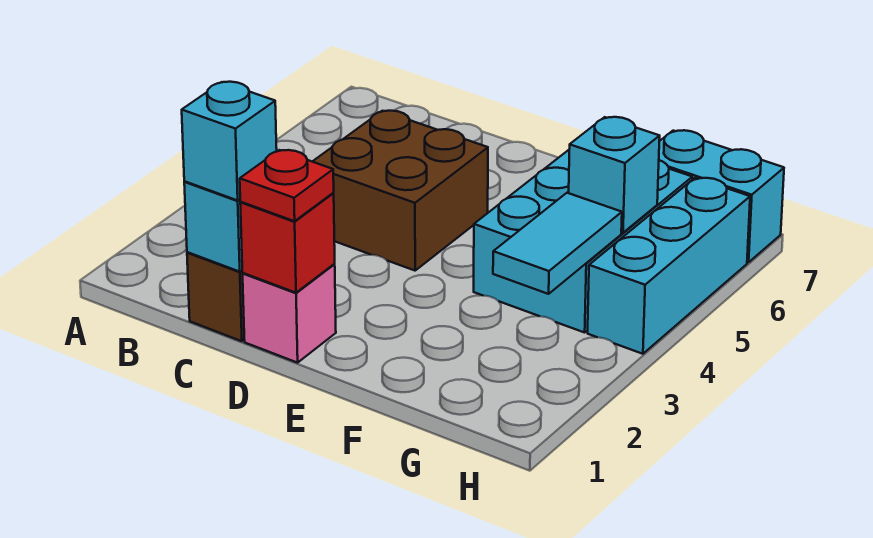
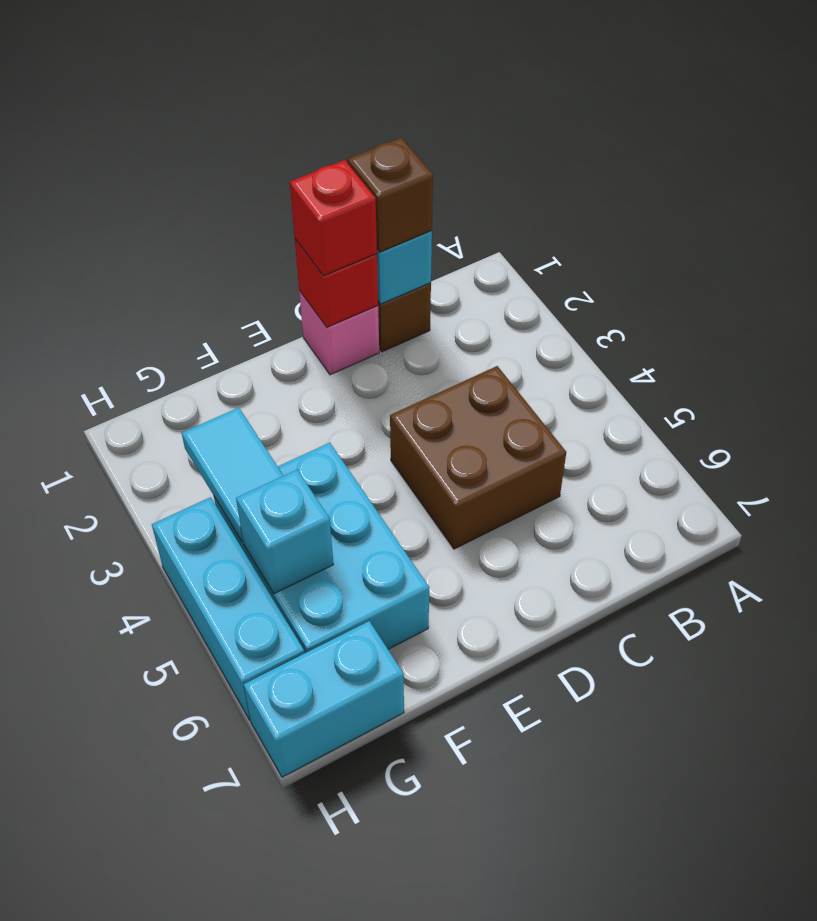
cyan 1x1 brick [182,82,277,200] -> brown 1x1 brick [348,138,433,252]
red 1x1 plate [240,150,334,221] -> red 1x1 brick [290,160,377,276]

